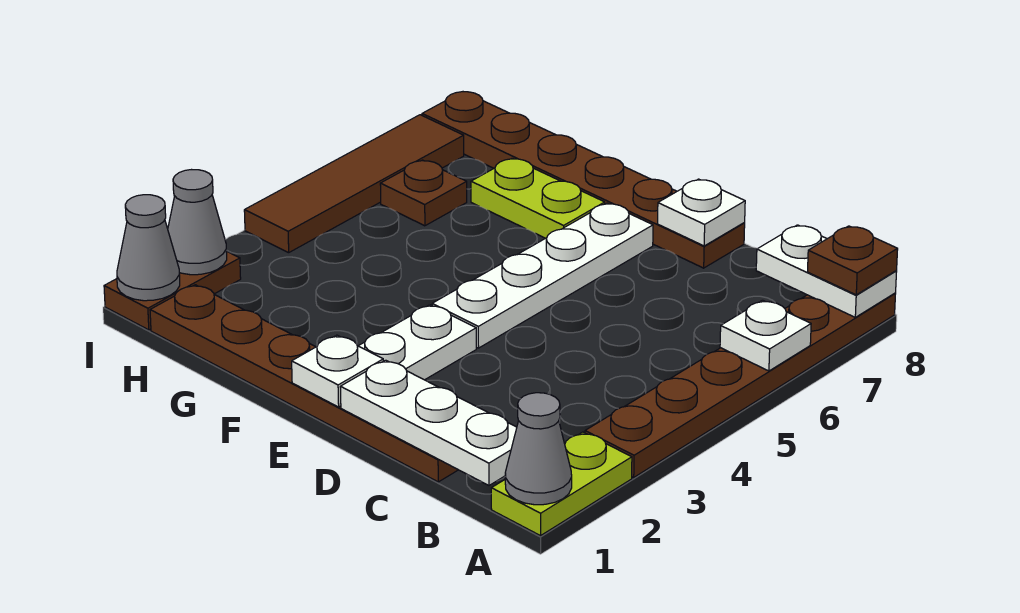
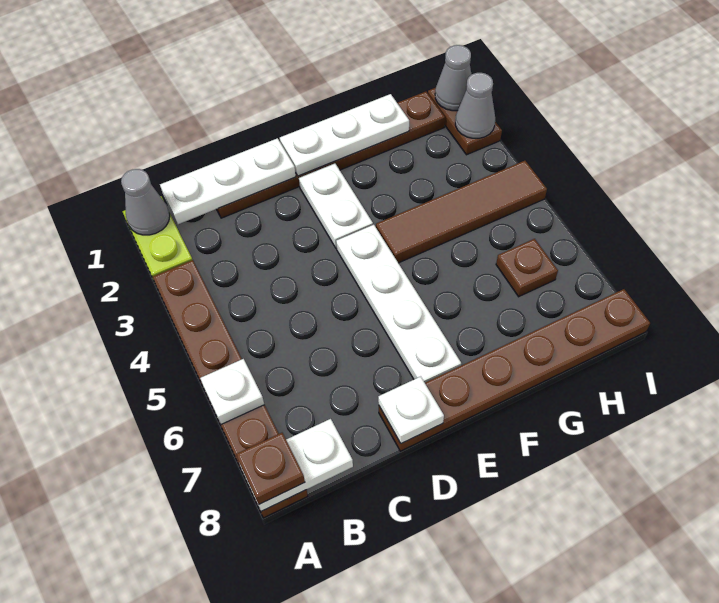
white 1x1 plate [292,335,383,407] -> white 1x3 plate [280,94,409,176]
lime 1x2 plate [471,158,605,238] -> none
brown 1x4 tile [244,115,464,253] -> brown 1x4 tile turned to [376,161,547,263]

